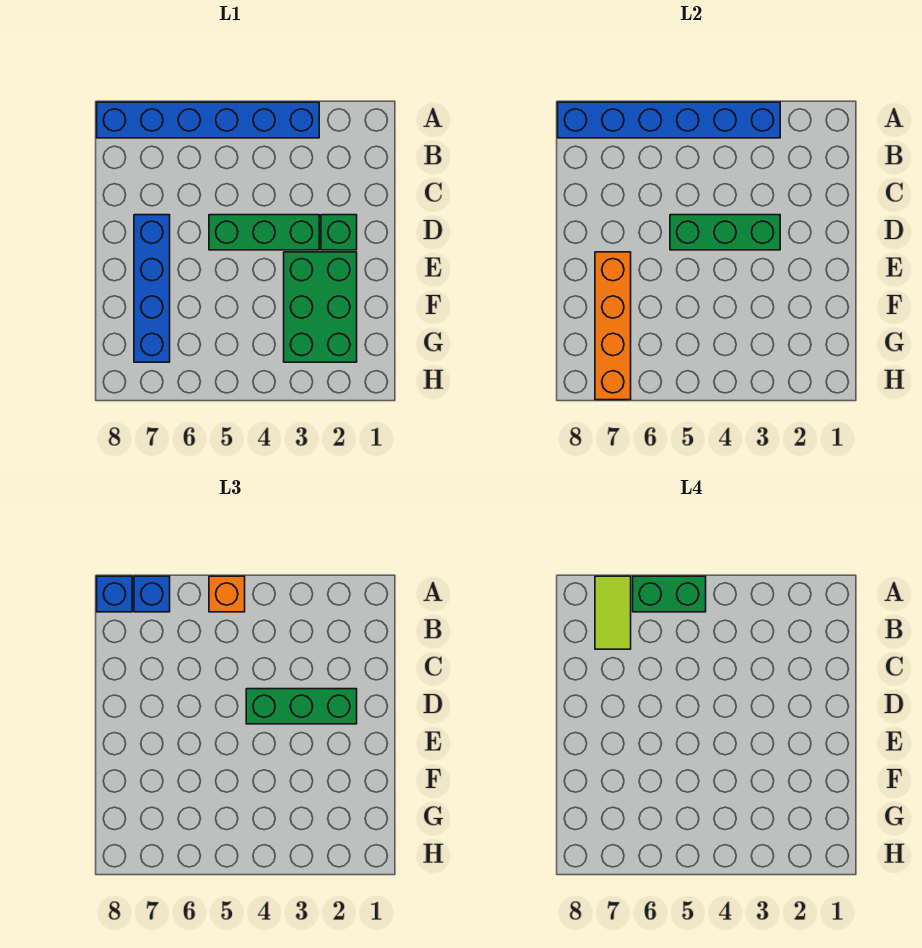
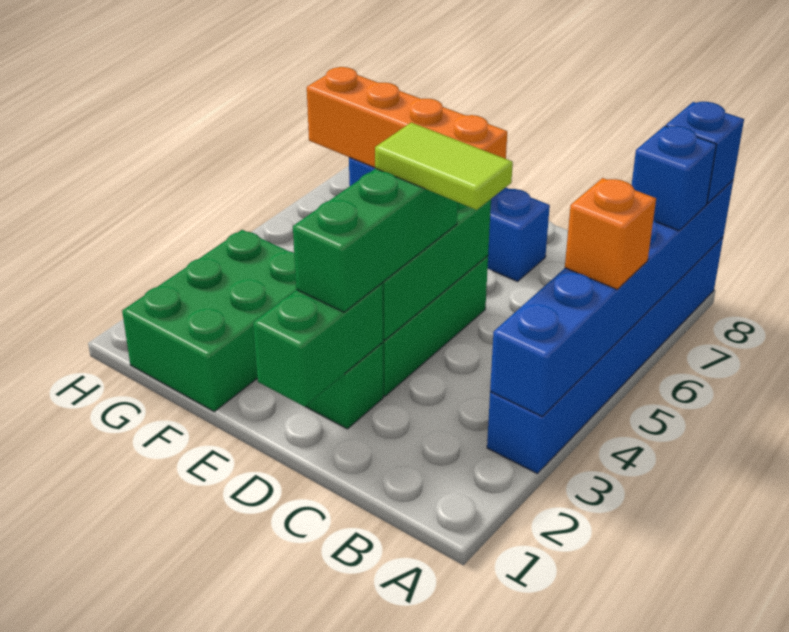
green 1x2 brick [633,576,706,612] -> green 1x2 brick moved to [253,283,383,407]
lime 1x2 tile [595,576,631,649] -> lime 1x2 tile moved to [375,122,513,210]
green 2x3 brick [284,252,357,362] -> green 2x3 brick turned to [122,230,296,411]

